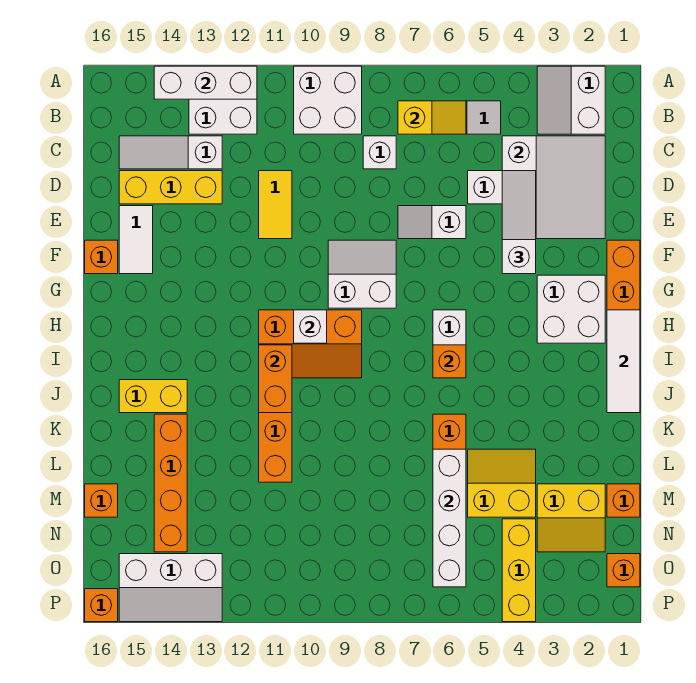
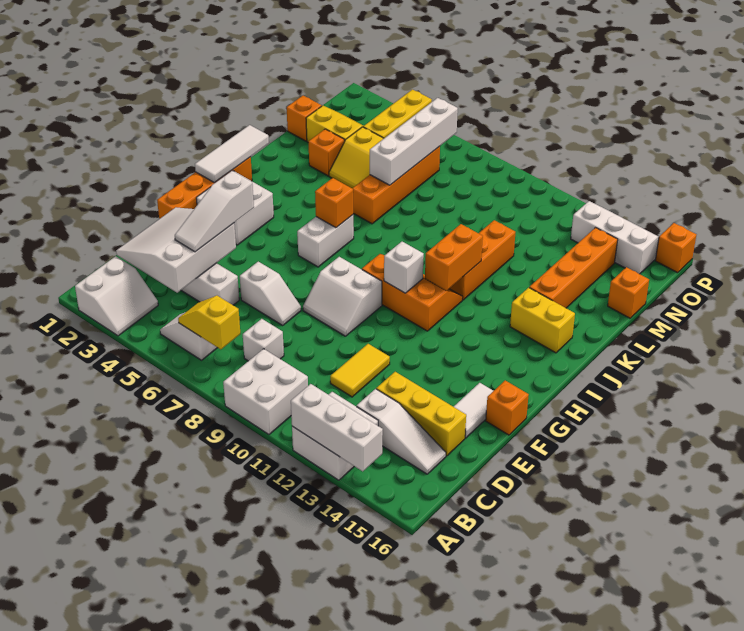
orange 1x1 brick [607,554,640,587] -> orange 1x1 brick moved to [308,129,344,176]

